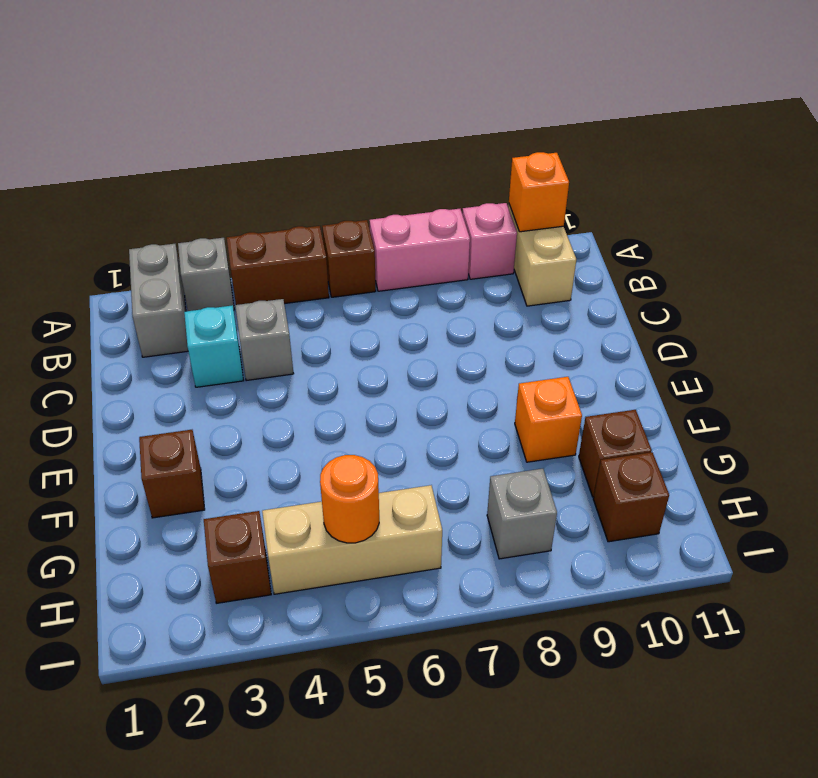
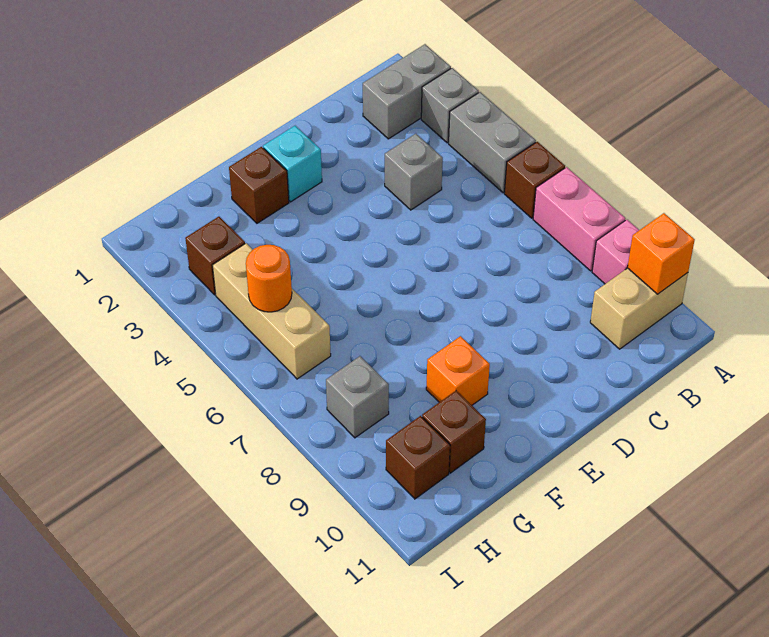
brown 1x2 brick [227,226,329,305] -> grey 1x2 brick [449,92,536,193]
cyan 1x1 brick [184,305,244,387] -> cyan 1x1 brick moved to [263,126,322,202]

